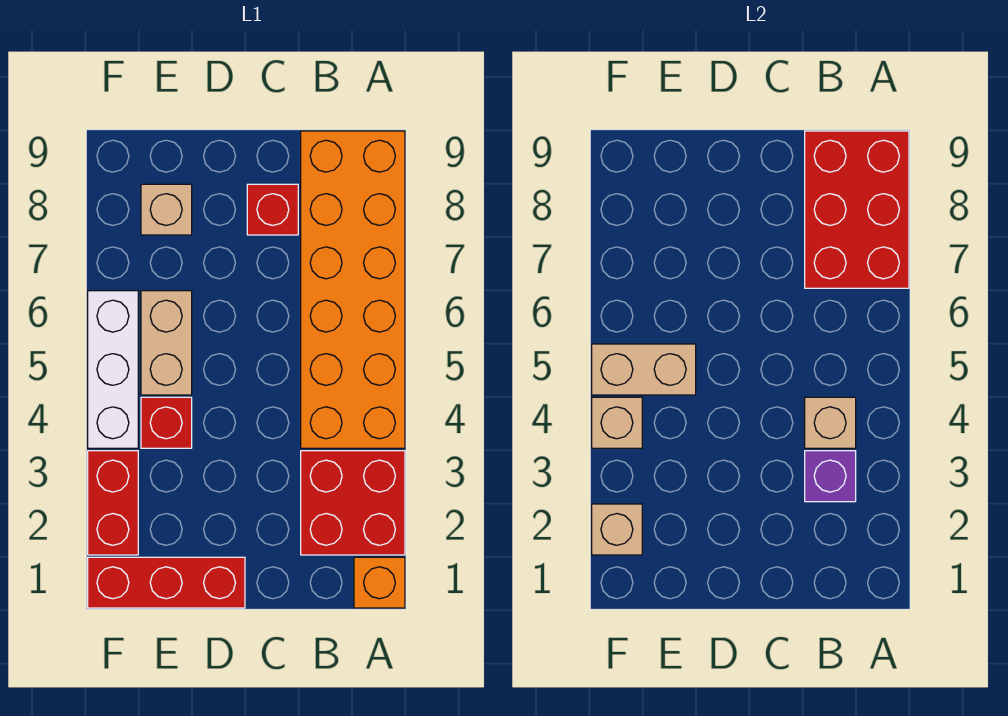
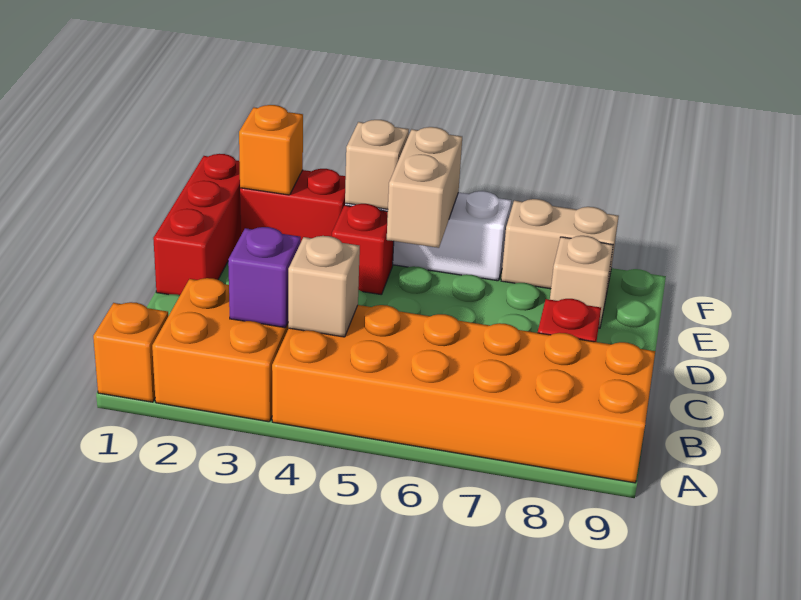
red 2x2 brick [301,451,405,555] -> orange 2x2 brick [152,278,289,422]
red 2x3 brick [805,131,909,288] -> none
tan 1x2 brick [141,291,192,395] -> tan 1x2 brick moved to [501,199,619,289]
tan 1x1 brick [592,504,642,555] -> orange 1x1 brick [239,105,303,195]

